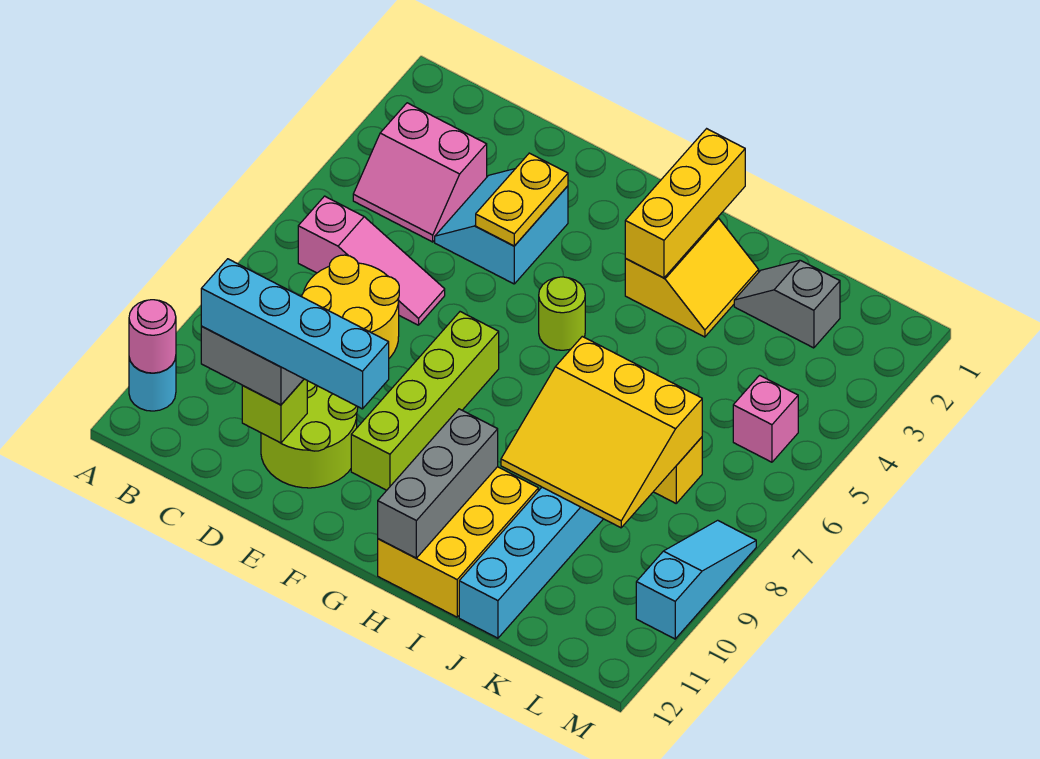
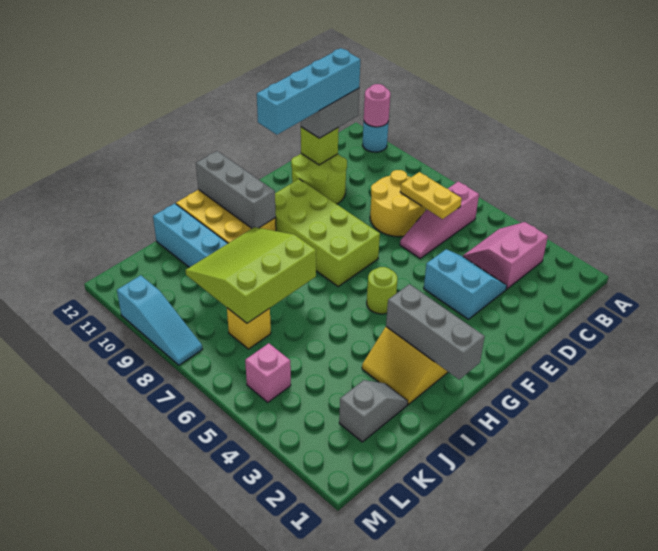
yellow 1x2 plate [476,153,568,246] -> yellow 1x2 plate moved to [400,172,462,219]
lime 1x4 brick [351,312,499,490] -> lime 2x4 brick [275,179,380,287]
yellow 1x3 brick [625,129,745,278] -> grey 1x3 brick [386,284,485,379]
yellow 3x3 slope [501,336,702,528] -> lime 3x3 slope [186,227,316,323]

